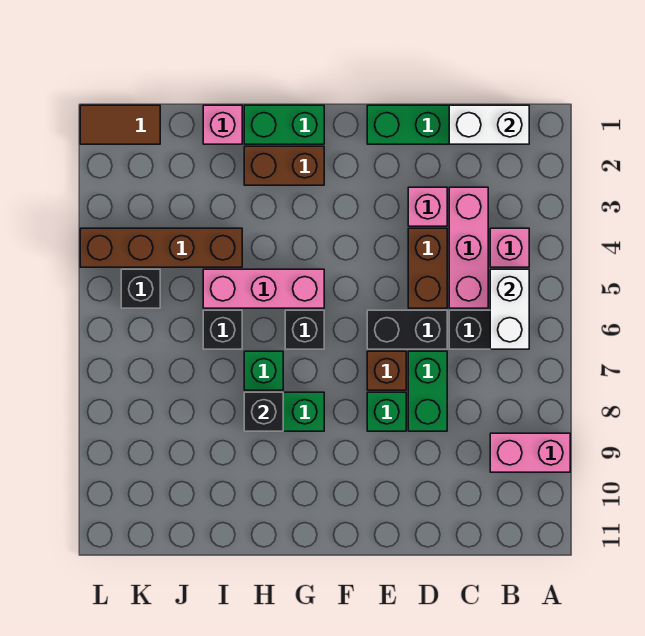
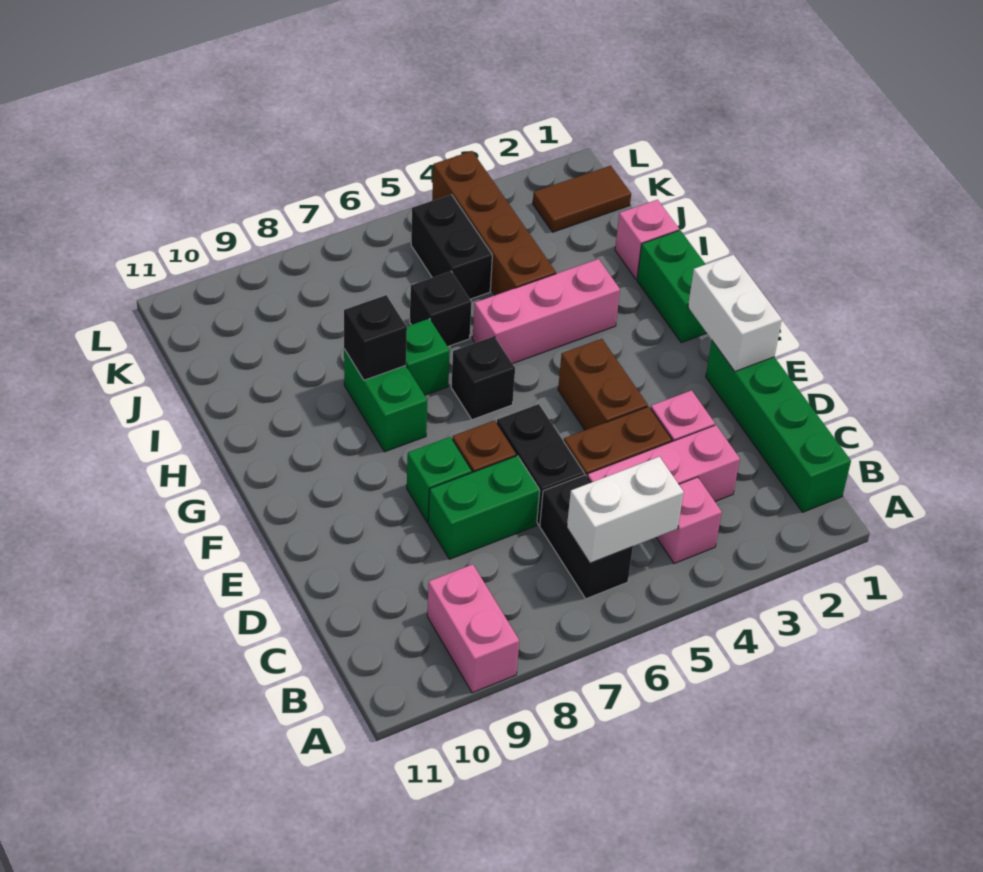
white 1x2 brick [449,105,529,144] -> white 1x2 brick moved to [688,255,782,371]
brown 1x2 brick [244,146,324,185] -> brown 1x2 brick moved to [558,339,648,430]
pink 1x3 brick [203,269,324,308] -> pink 1x3 brick turned to [473,259,620,364]
brown 1x2 tile [80,105,160,144] -> brown 1x2 tile turned to [533,166,631,232]
black 1x1 brick [121,269,160,308] -> black 1x2 brick [411,195,492,299]

